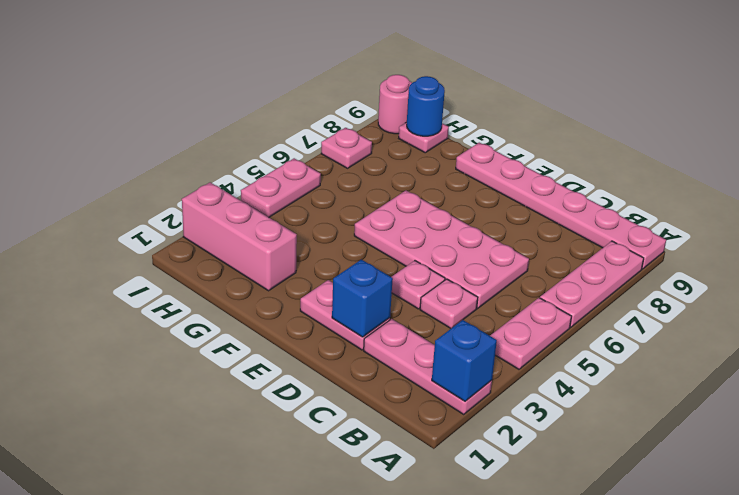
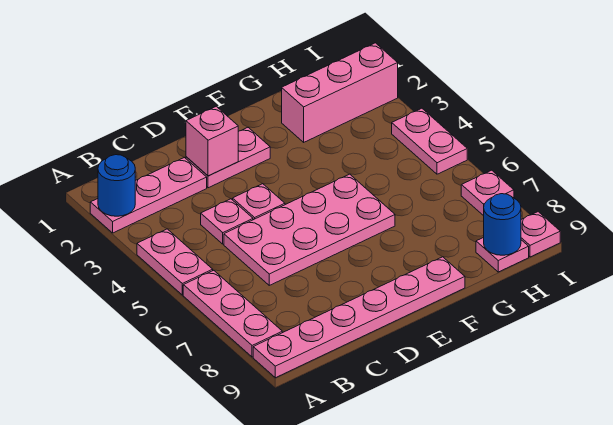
blue 1x1 brick [432,320,497,401] -> blue 1x1 round brick [98,155,135,216]
blue 1x1 brick [332,259,393,337] -> pink 1x1 brick [186,106,238,176]
pink 1x1 round brick [378,75,412,134] -> pink 1x1 plate [521,212,560,257]

